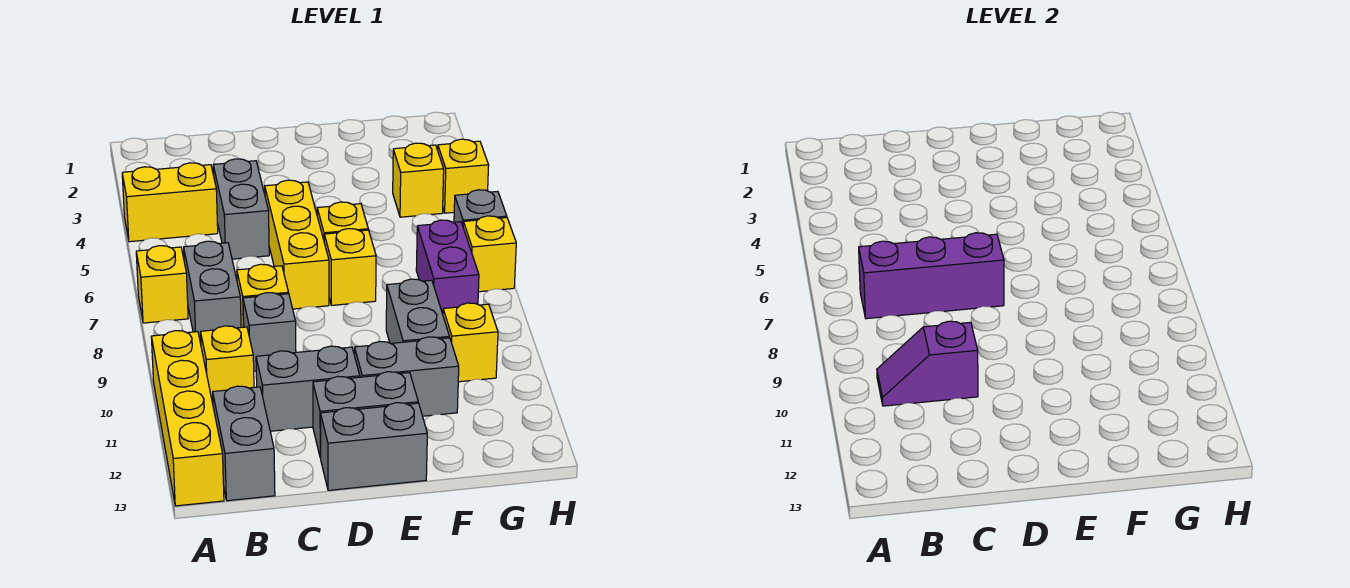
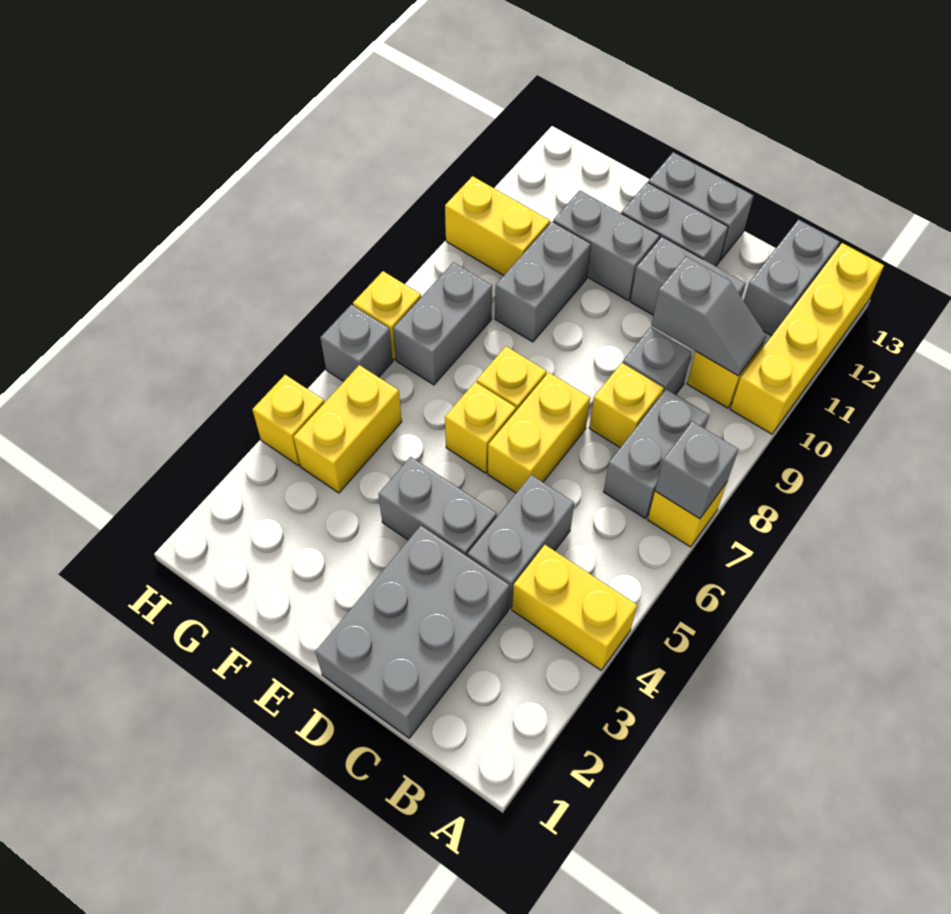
none -> grey 1x1 brick [655,421,739,519]
purple 1x3 brick [859,233,1004,319] -> none
purple 1x2 slope [877,321,978,406] -> grey 1x2 slope [652,256,766,376]
none -> grey 2x3 brick [315,526,510,738]
none -> grey 1x2 brick [378,457,497,556]
yellow 1x3 brick [265,180,329,309] -> yellow 1x2 brick [488,372,590,493]
yellow 1x1 brick [393,143,444,217] -> yellow 1x2 brick [293,365,402,493]
purple 1x2 brick [416,220,479,314] -> grey 1x2 brick [393,262,492,385]
yellow 1x1 brick [443,303,498,382] -> yellow 1x2 brick [445,176,550,275]

